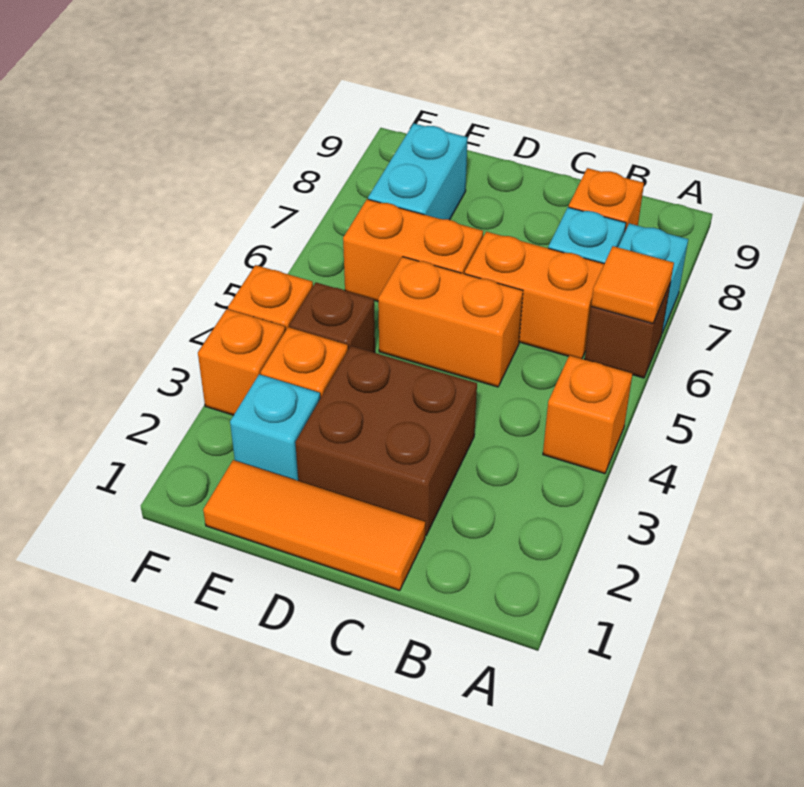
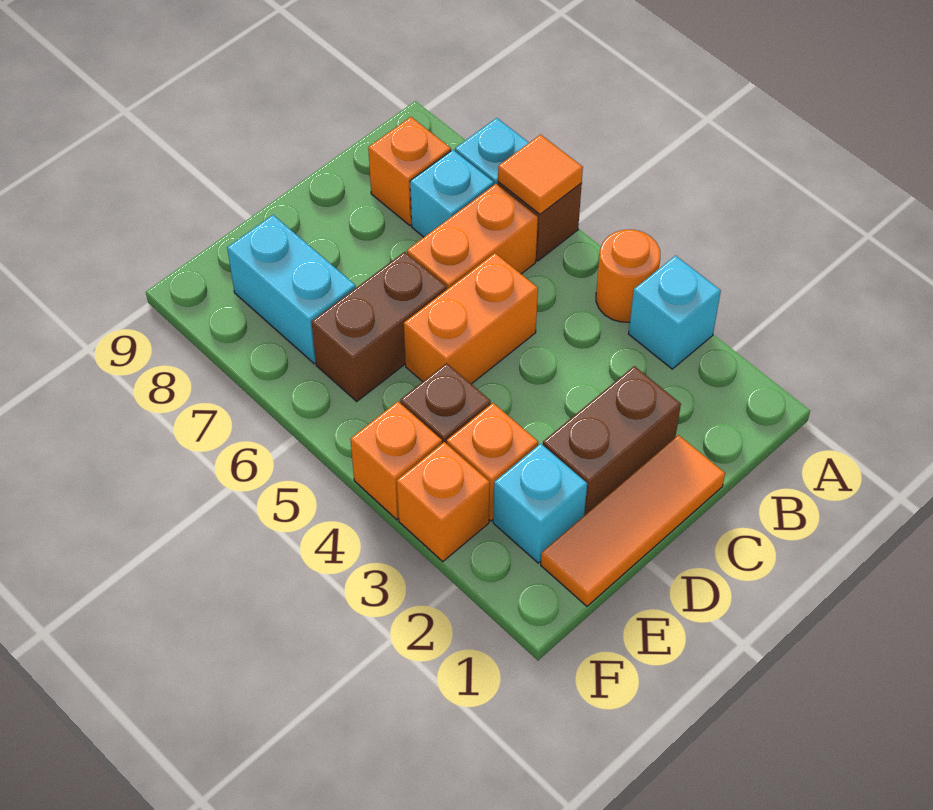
none -> cyan 1x1 brick [629,256,721,369]
orange 1x1 brick [543,355,632,474] -> orange 1x1 round brick [596,230,660,322]
brown 2x2 brick [295,346,477,536] -> brown 1x2 brick [543,366,681,516]
orange 1x2 brick [343,199,483,301] -> brown 1x2 brick [311,252,447,401]

